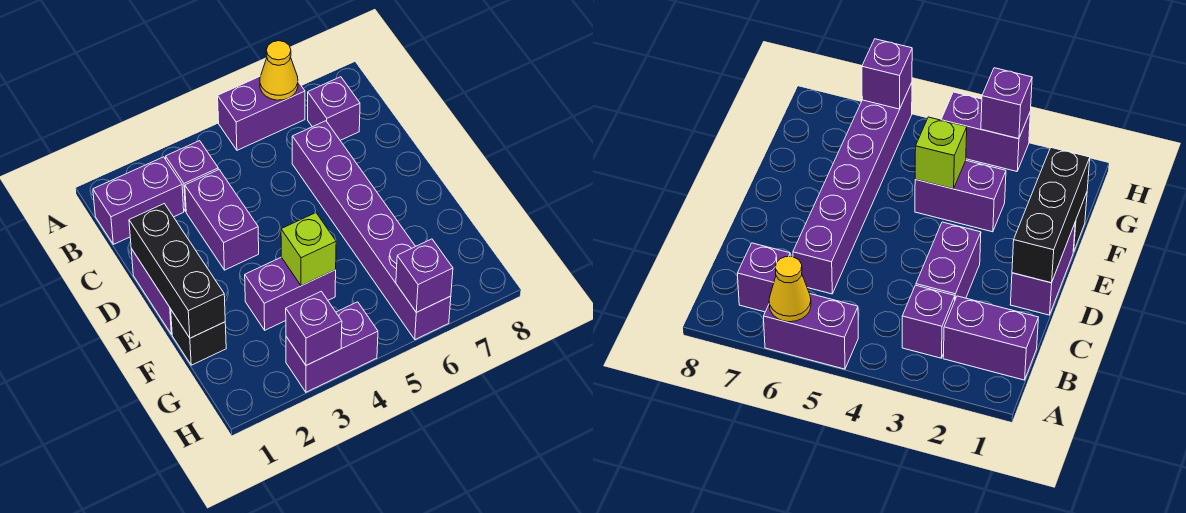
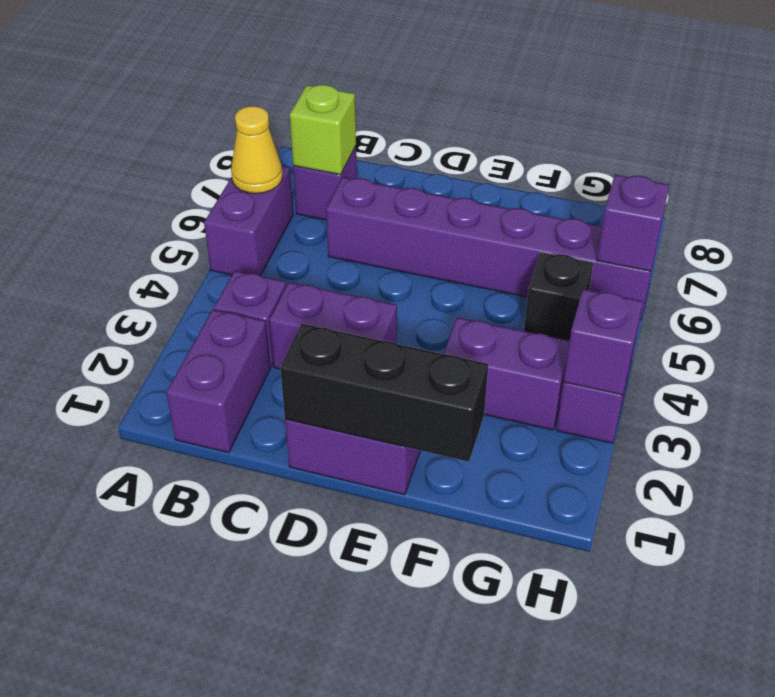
black 1x1 brick [171,310,226,365] -> black 1x1 brick moved to [524,252,593,341]
purple 1x2 brick [245,257,336,330] -> purple 1x2 brick turned to [444,317,570,430]
lime 1x1 brick [281,213,336,286] -> lime 1x1 brick moved to [290,85,356,175]

